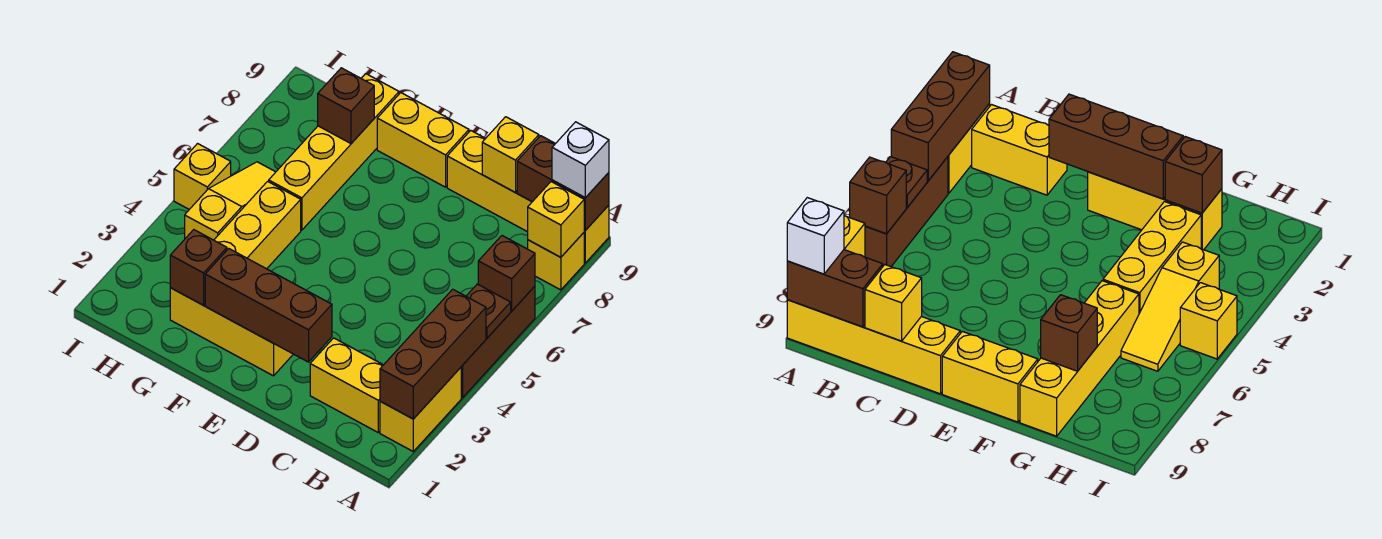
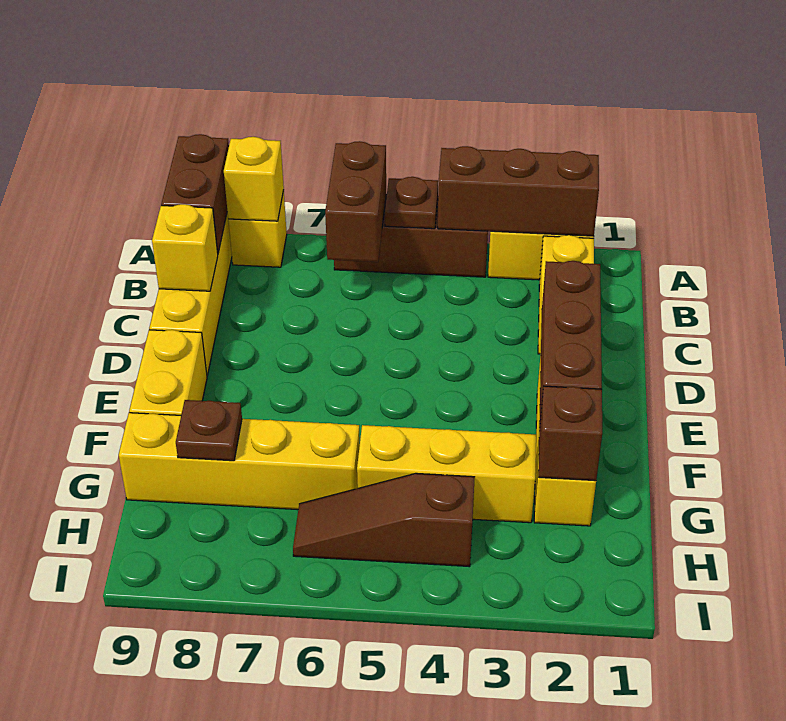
brown 1x1 brick [478,236,535,311] -> brown 1x2 brick [325,141,386,262]
white 1x1 brick [552,122,609,198] -> none
brown 1x1 brick [318,68,374,143] -> brown 1x1 plate [176,400,242,461]
yellow 1x3 slope [185,162,275,240] -> brown 1x3 slope [293,473,475,567]
yellow 1x1 brick [174,144,231,209] -> none

